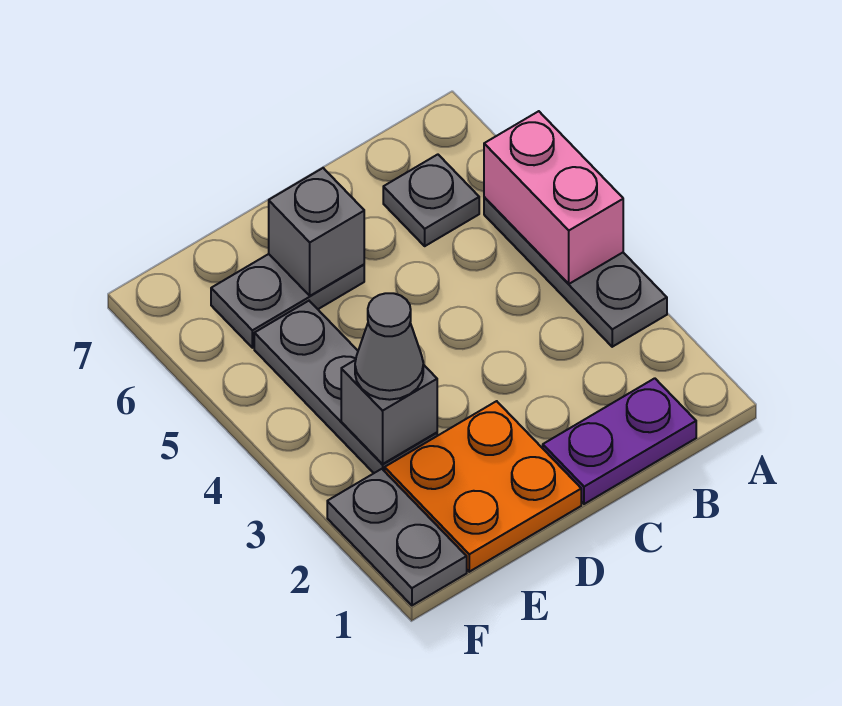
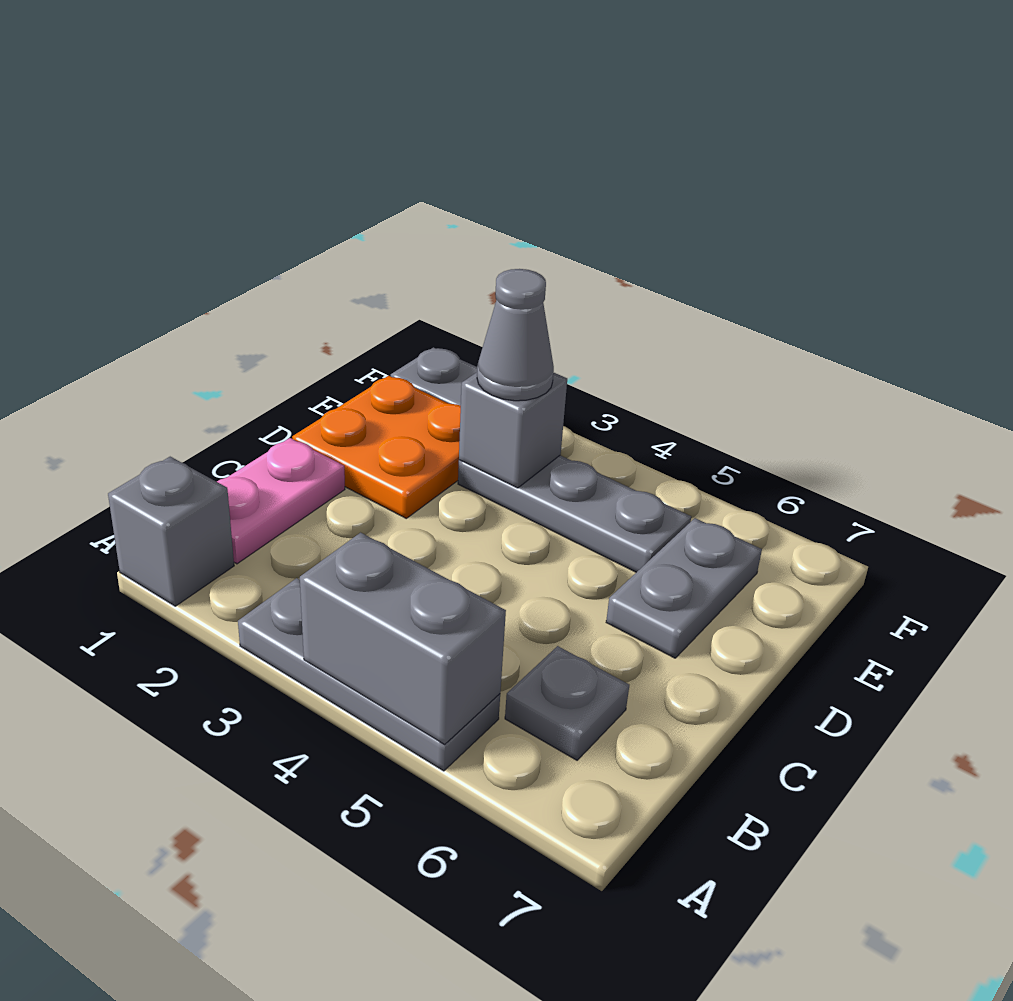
pink 1x2 brick [484,111,623,284] -> grey 1x2 brick [300,533,506,744]
purple 1x2 plate [543,378,696,504] -> pink 1x2 plate [217,438,345,564]
grey 1x1 brick [269,168,364,296] -> grey 1x1 brick moved to [108,457,234,606]

